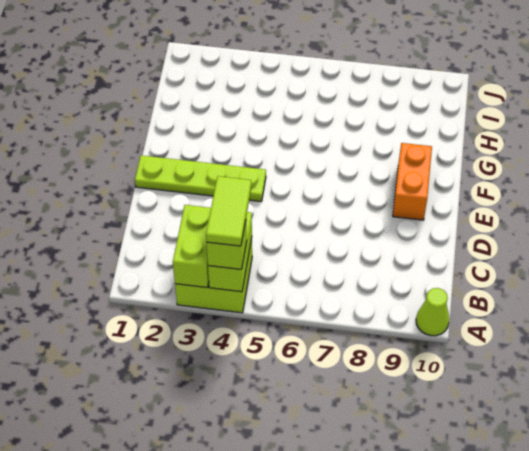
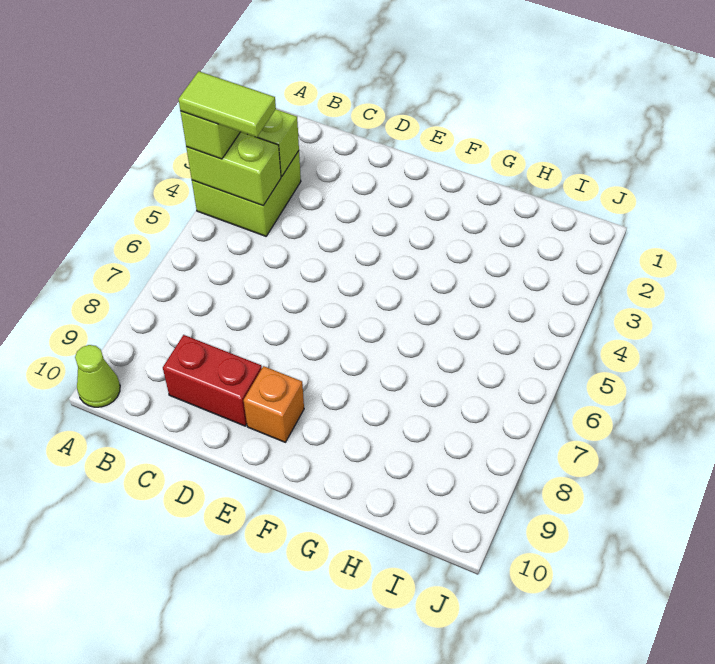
none -> red 1x2 brick [163,335,262,426]
lime 1x4 plate [135,155,266,202] -> none
orange 1x2 brick [393,143,432,220] -> orange 1x1 brick [244,366,304,442]

